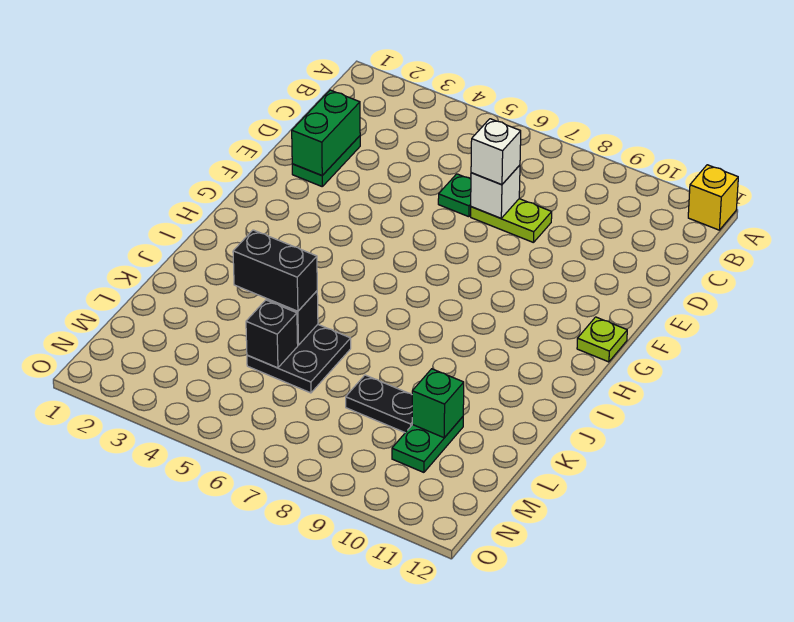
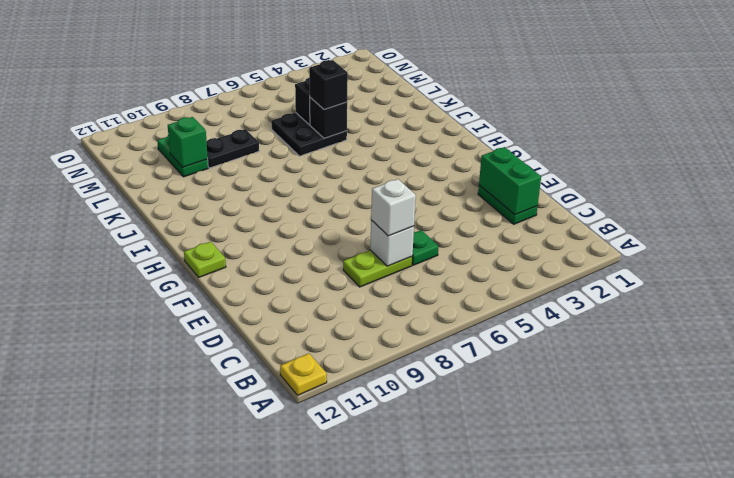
yellow 1x1 brick [688,165,738,230] -> yellow 1x1 plate [280,353,327,395]
black 1x2 brick [233,230,317,311] -> black 1x1 brick [309,60,348,109]

